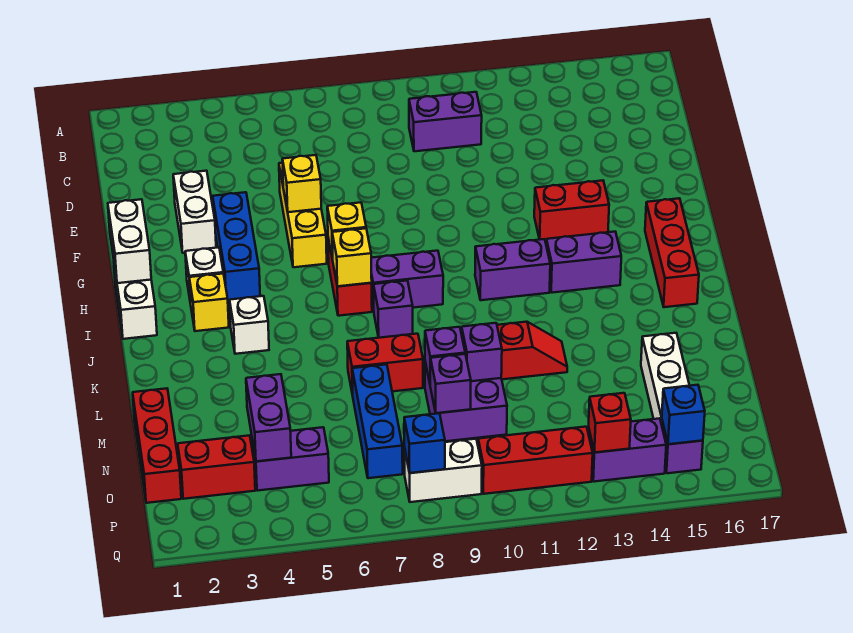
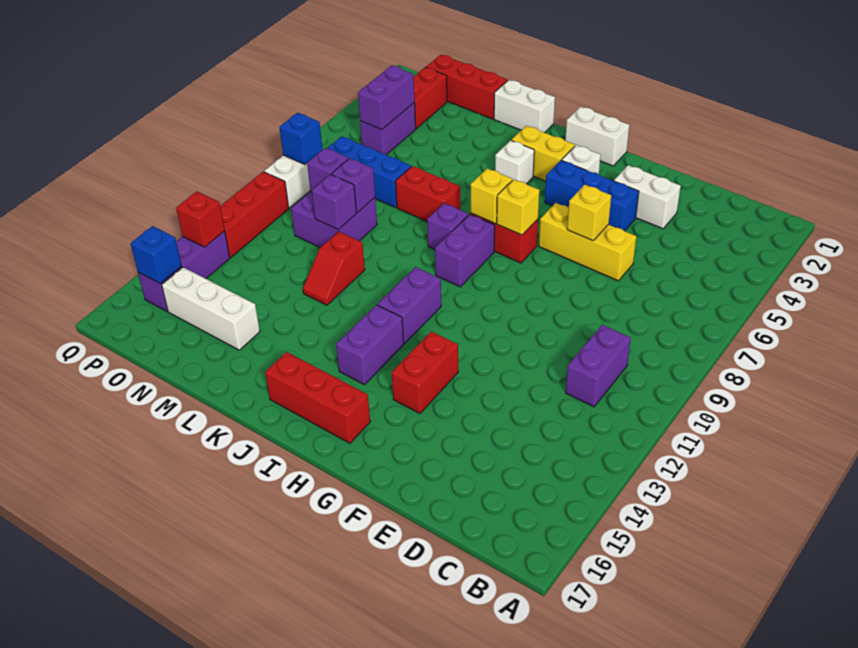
white 1x2 brick [108,199,151,283] -> white 1x2 brick moved to [494,80,555,133]
yellow 1x1 brick [189,273,229,331] -> yellow 1x2 brick [511,126,575,181]
red 1x2 brick [347,334,423,395] -> red 1x2 brick turned to [395,166,460,221]
purple 1x2 brick [246,374,291,461] -> purple 1x2 brick turned to [358,66,415,130]

